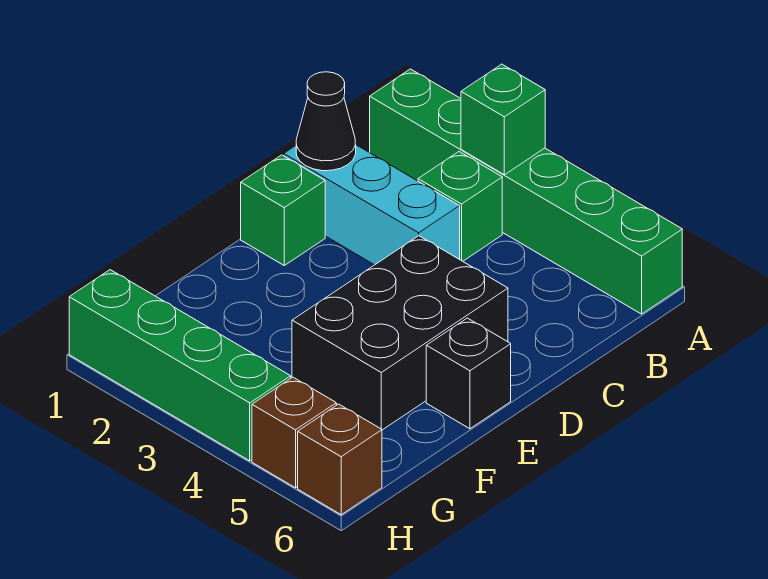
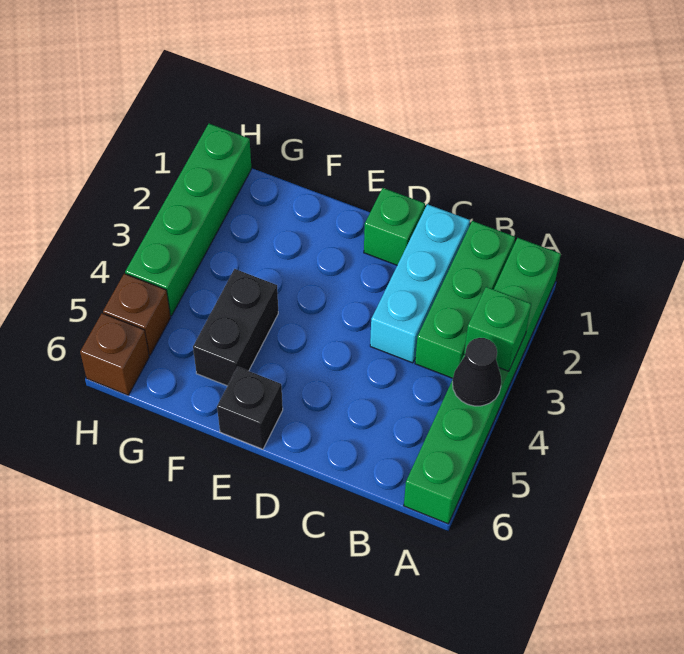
green 1x1 brick [418,152,502,261] -> green 1x3 brick [415,221,515,378]
black 1x1 cone [296,72,356,171] -> black 1x1 cone moved to [452,338,501,406]
black 2x3 brick [292,236,508,430] -> black 1x2 brick [193,269,278,386]

